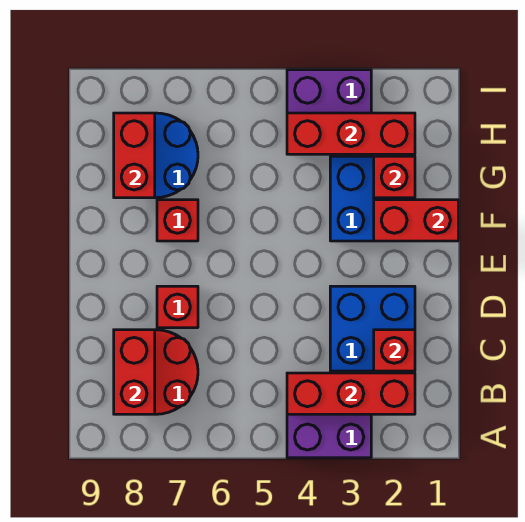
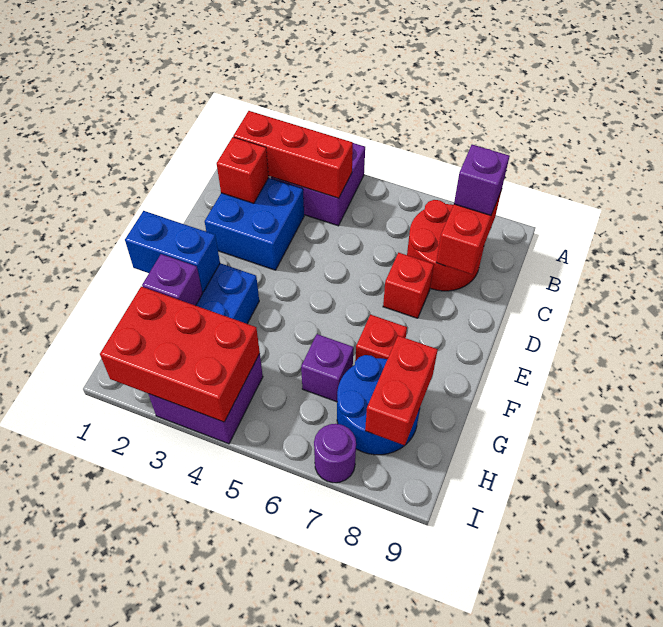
none -> purple 1x1 brick [454,145,510,215]
red 1x2 brick [374,200,458,241] -> blue 1x2 brick [125,211,220,292]
red 1x1 brick [374,156,415,198] -> purple 1x1 brick [142,254,203,306]
none -> purple 1x1 brick [301,334,353,402]
red 1x3 brick [287,113,415,154] -> red 2x3 brick [100,287,260,422]
none -> purple 1x1 round brick [314,424,356,483]

